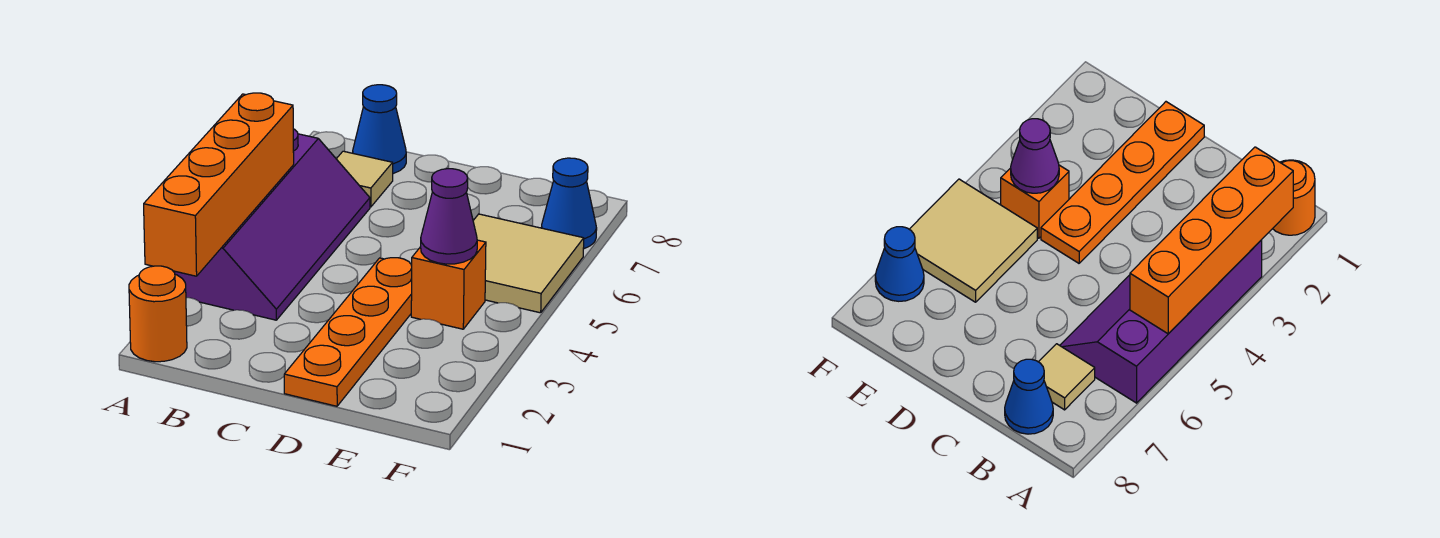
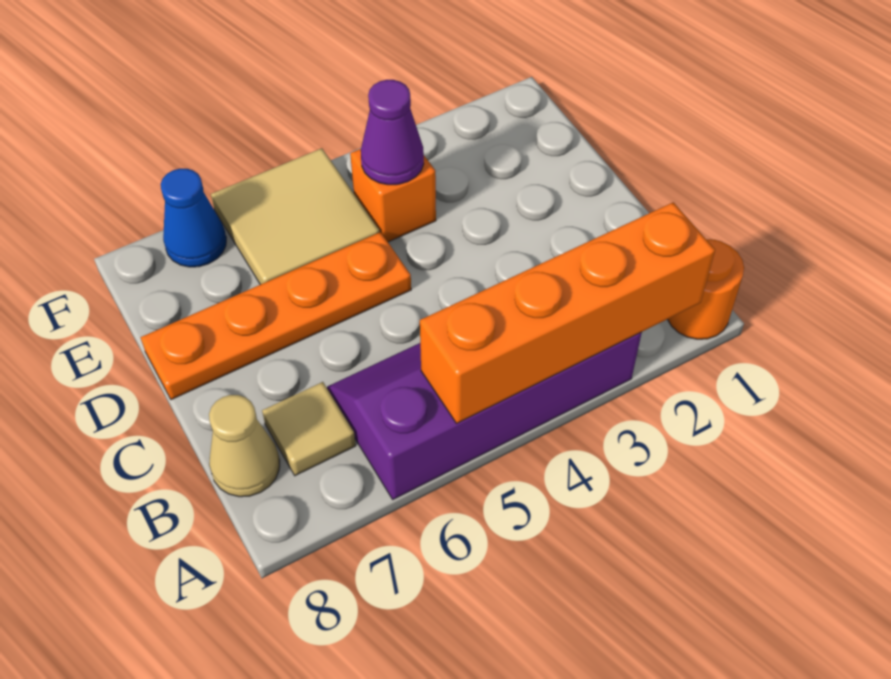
blue 1x1 cone [353,85,406,174] -> tan 1x1 cone [209,395,280,497]
orange 1x4 plate [284,258,412,406] -> orange 1x4 plate moved to [141,232,411,400]

